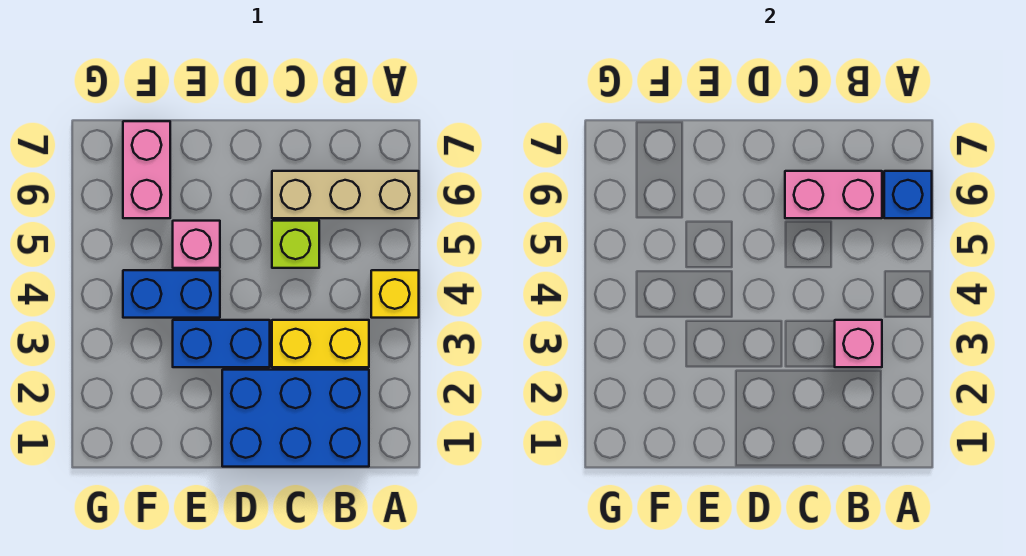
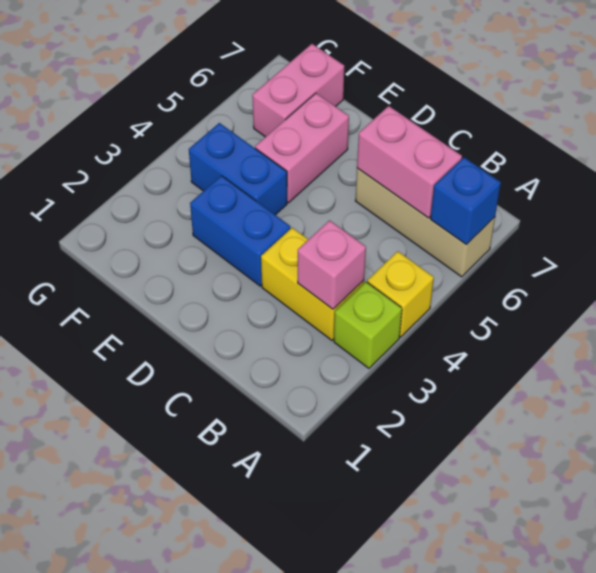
blue 2x3 brick [222,370,369,467] -> none
lime 1x1 brick [272,221,319,268] -> lime 1x1 brick moved to [334,282,402,368]
pink 1x1 brick [173,221,220,268] -> pink 1x2 brick [255,93,349,203]

